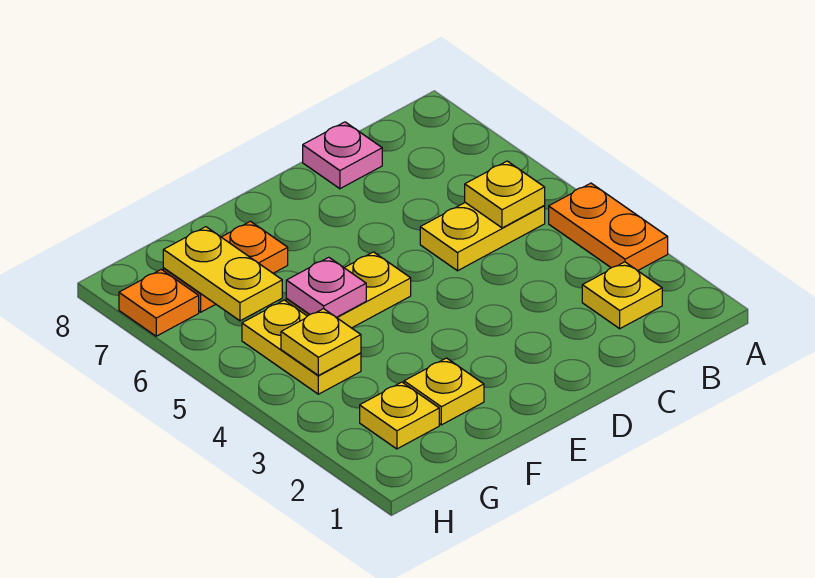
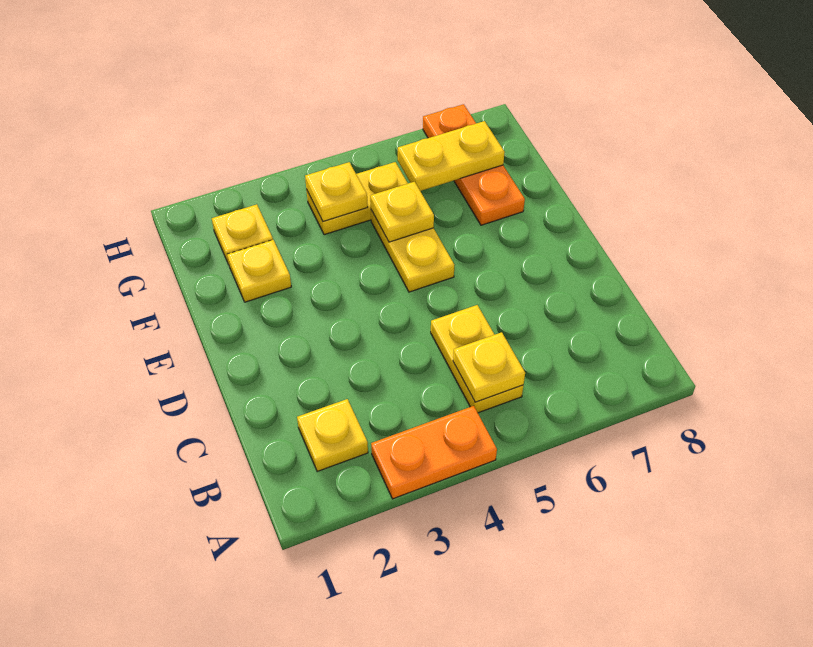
pink 1x1 plate [303,122,382,189] -> none
pink 1x1 plate [286,257,366,318] -> yellow 1x1 plate [370,182,434,242]

